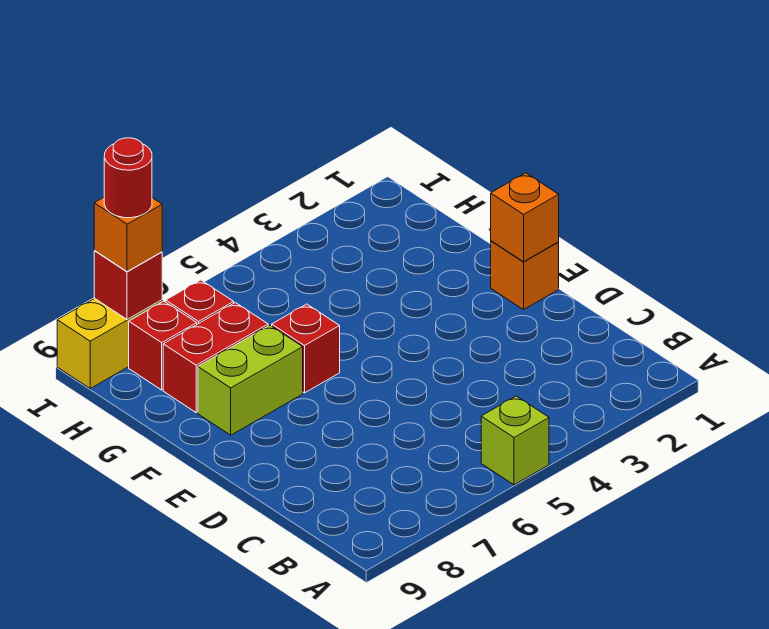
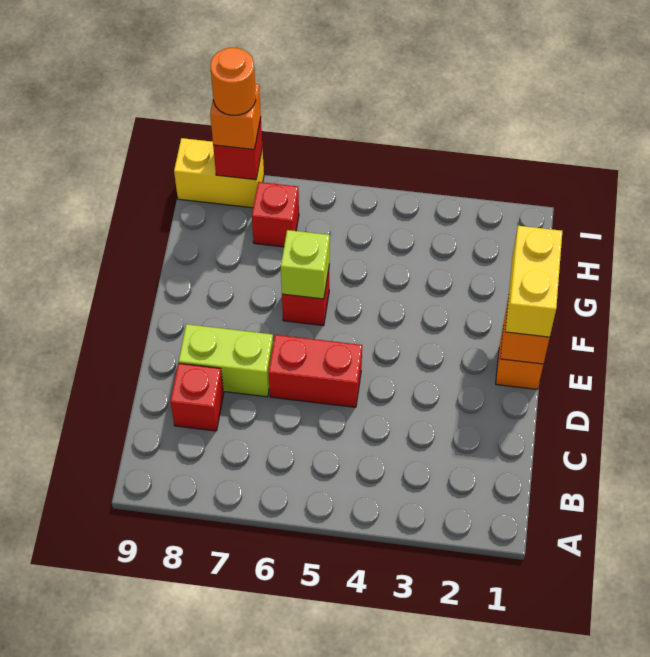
lime 1x1 brick [481,396,549,485] -> lime 1x1 brick moved to [281,230,330,299]
none -> yellow 1x2 brick [505,226,562,337]
lime 1x2 brick [198,325,303,435] -> lime 1x2 brick moved to [179,324,273,397]
red 1x2 brick [163,303,268,412] -> red 1x2 brick moved to [269,335,362,407]
red 1x1 brick [129,301,197,390] -> red 1x1 brick moved to [170,363,224,431]
red 1x1 round brick [104,138,152,218] -> orange 1x1 round brick [211,48,256,115]

